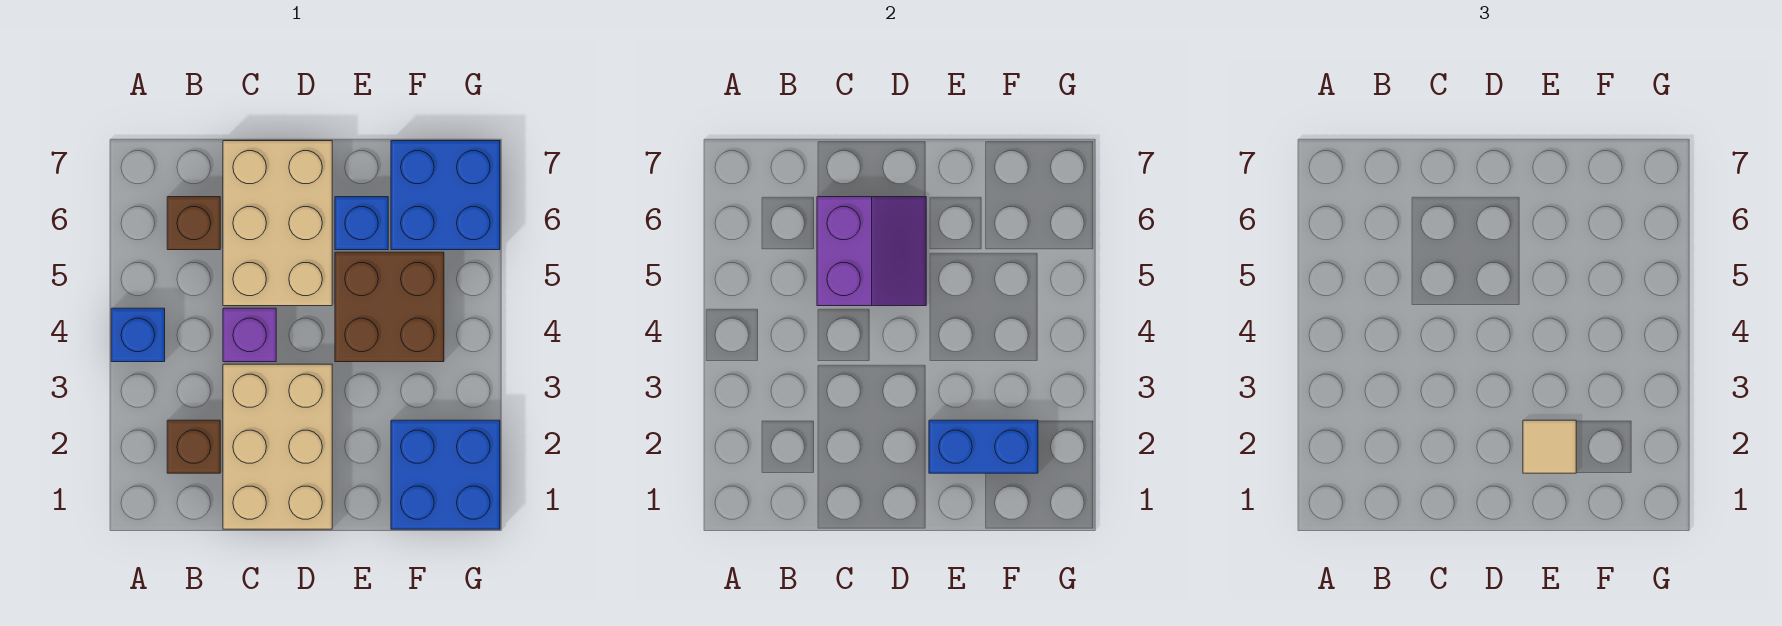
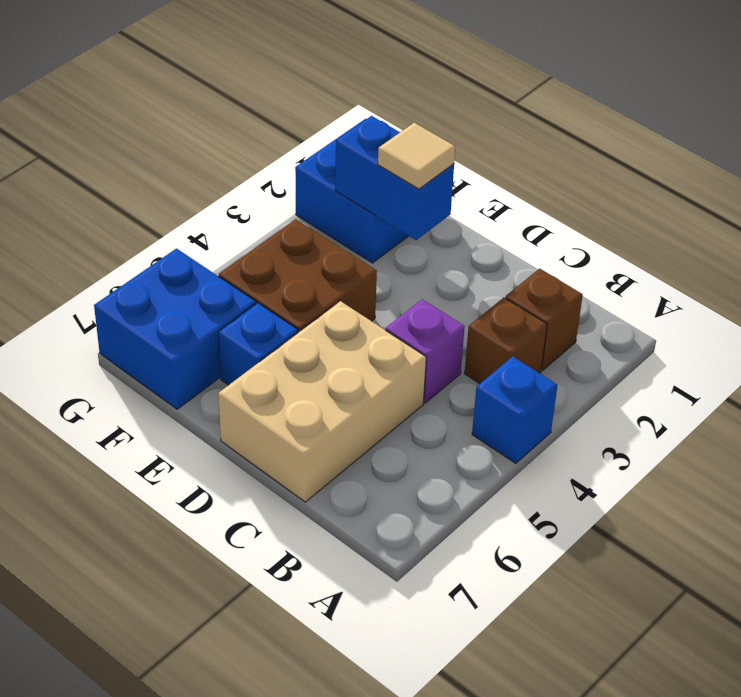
brown 1x1 brick [167,197,220,250] -> brown 1x1 brick moved to [464,298,547,384]
tan 2x3 brick [223,364,332,529] -> none
purple 2x2 slope [817,197,926,306] -> none

